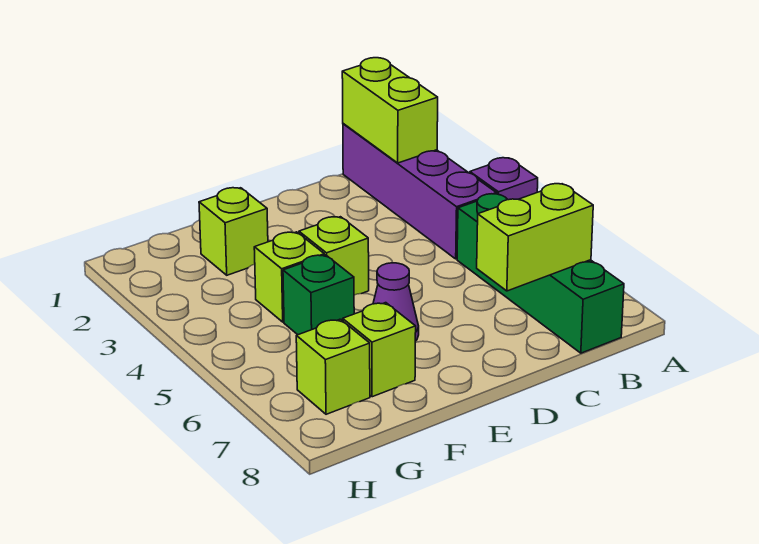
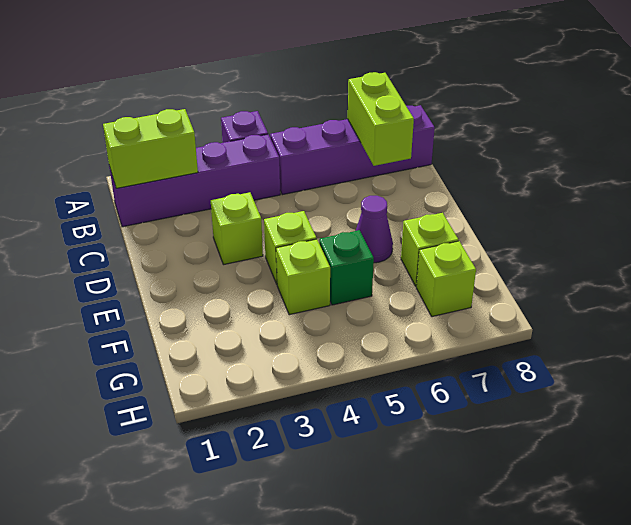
green 1x4 brick [457,194,624,353] -> purple 1x4 brick [270,105,435,195]
lime 1x1 brick [199,188,268,275] -> lime 1x1 brick moved to [211,192,263,265]

